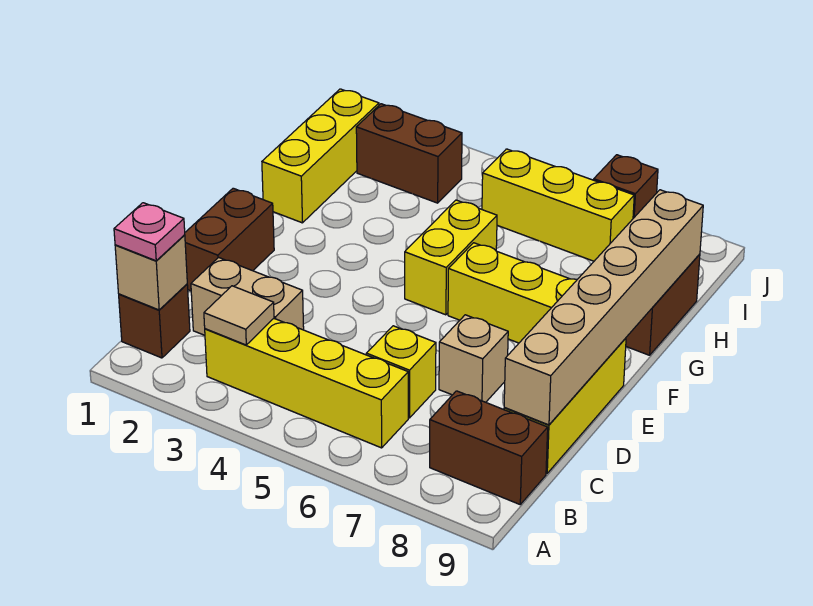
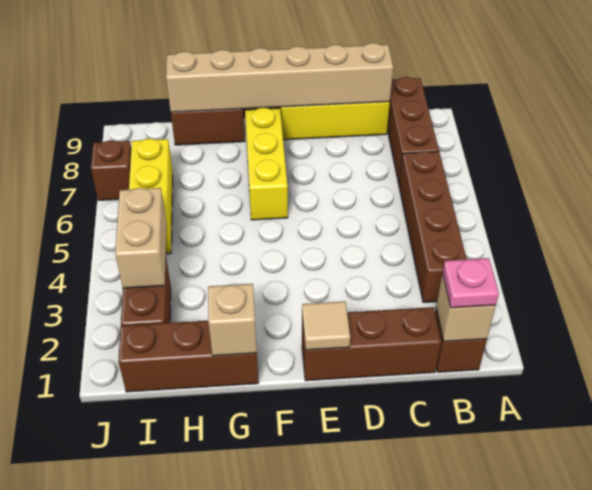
yellow 1x4 brick [205,319,408,448] -> brown 1x4 brick [399,151,466,302]
tan 1x1 tile [204,286,274,345] -> tan 1x1 tile moved to [302,301,350,350]
brown 1x2 brick [430,391,548,504] -> brown 1x3 brick [387,77,439,184]
tan 1x2 brick [191,258,304,335] -> tan 1x2 brick moved to [115,188,166,288]
yellow 1x1 brick [366,326,436,418] -> none
brown 1x2 brick [185,188,274,291] -> brown 1x3 brick [302,307,441,381]
tan 1x1 brick [439,315,508,402] -> tan 1x1 brick moved to [208,284,257,356]
yellow 1x2 brick [405,200,497,315] -> none
yellow 1x3 brick [262,89,379,223] -> brown 1x3 brick [118,321,258,392]

